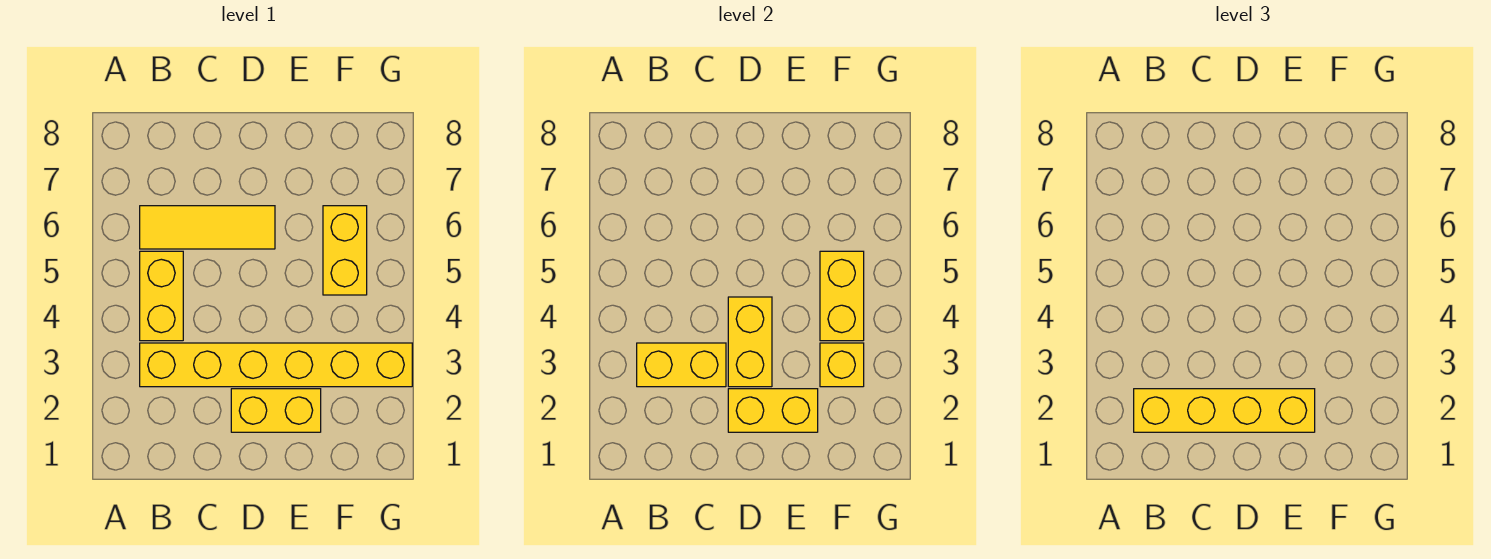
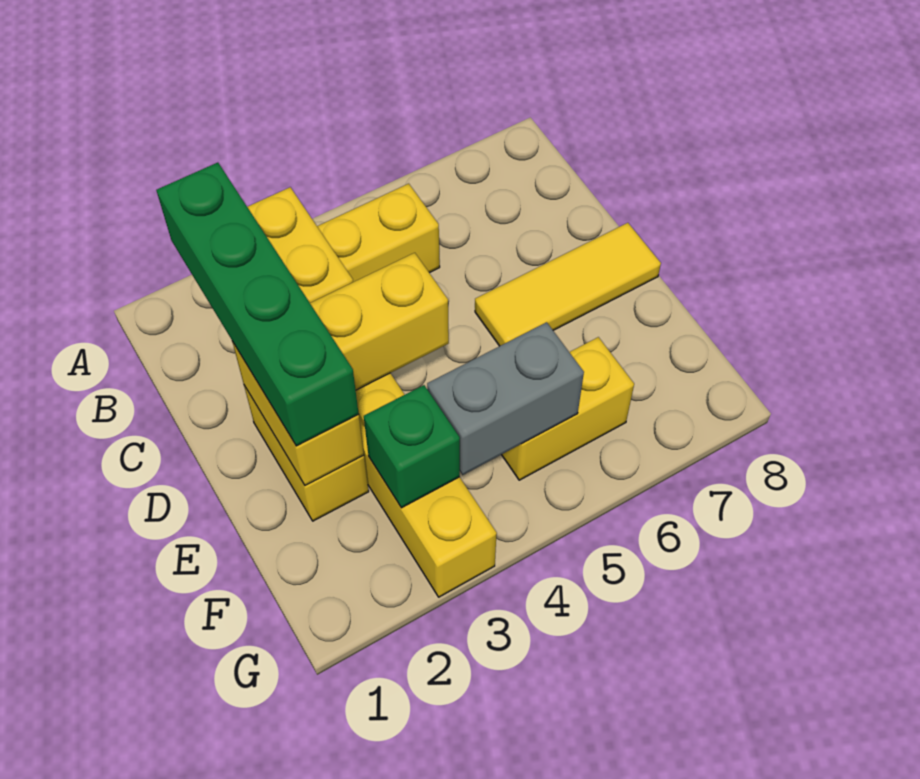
yellow 1x4 brick [1134,389,1315,432] -> green 1x4 brick [156,163,359,446]
yellow 1x3 tile [140,206,275,249] -> yellow 1x3 tile turned to [475,223,661,346]
yellow 1x1 brick [820,343,864,387] -> green 1x1 brick [364,385,460,508]
yellow 1x2 brick [820,251,864,341] -> grey 1x2 brick [427,322,584,475]

